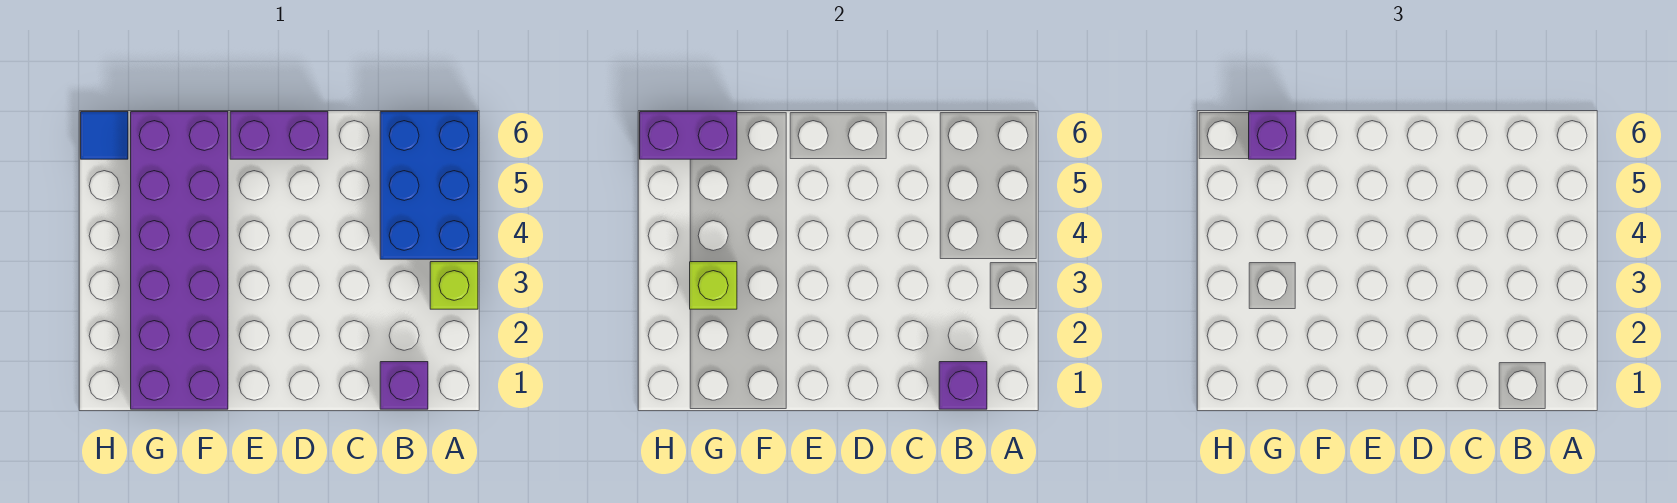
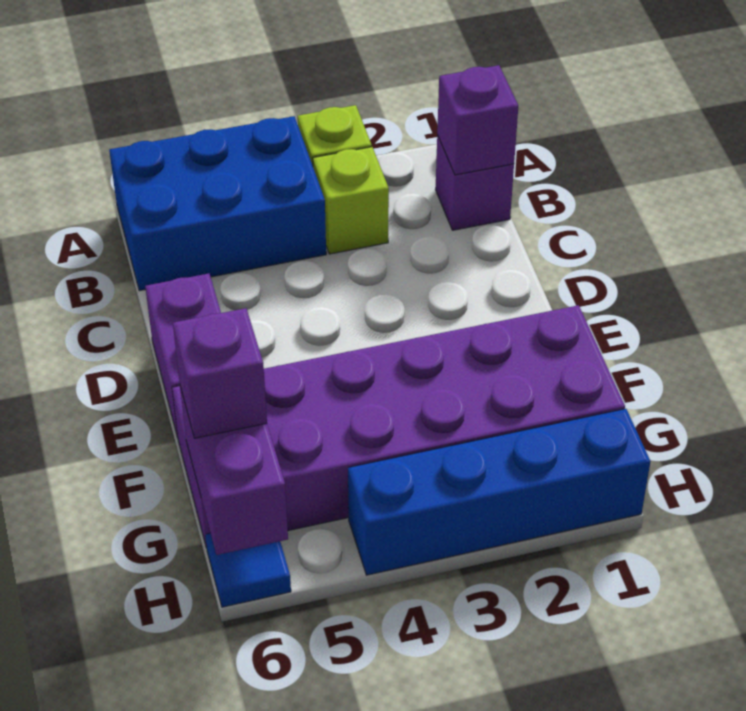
lime 1x1 brick [690,262,737,309] -> lime 1x1 brick moved to [313,147,389,254]
none -> blue 1x4 brick [348,409,650,575]

